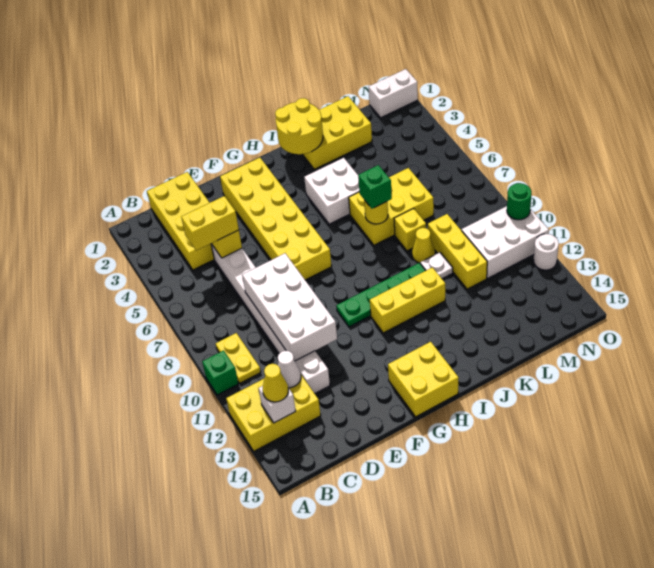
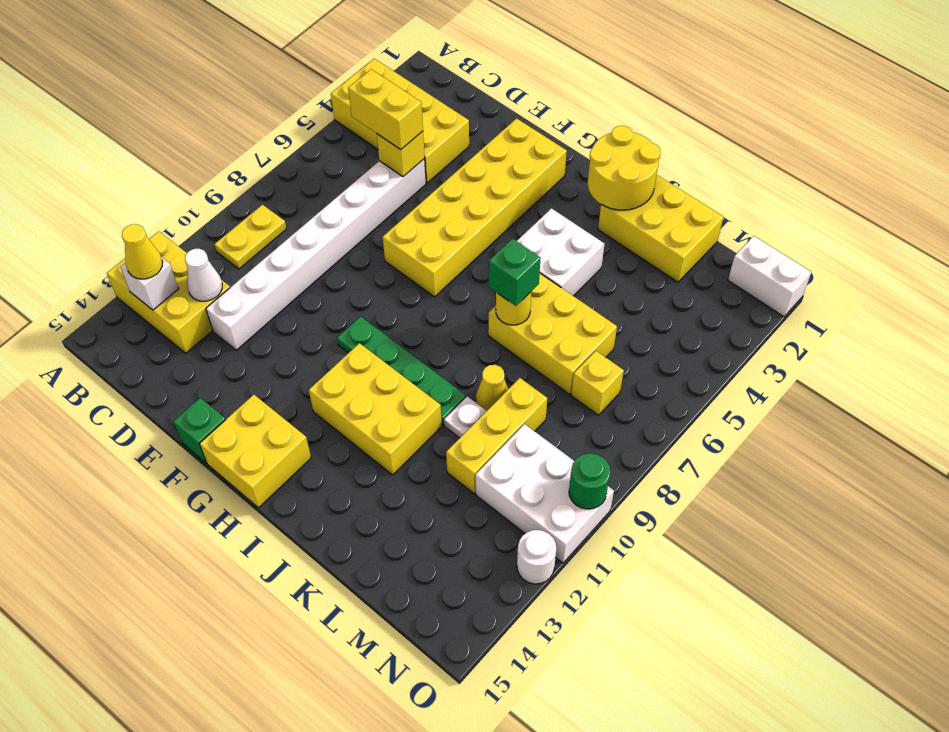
green 1x1 brick [202,350,238,395] -> green 1x1 brick moved to [174,398,225,463]
yellow 2x4 brick [147,172,214,270] -> yellow 2x4 brick turned to [331,59,469,183]
white 2x4 brick [242,253,337,361] -> none
yellow 1x3 brick [370,267,445,333] -> yellow 2x3 brick [309,343,442,475]
yellow 1x1 brick [394,208,426,251] -> yellow 1x1 brick moved to [571,351,624,415]

